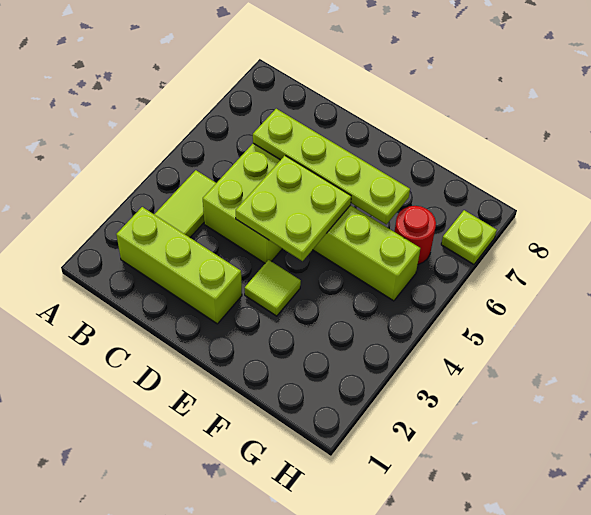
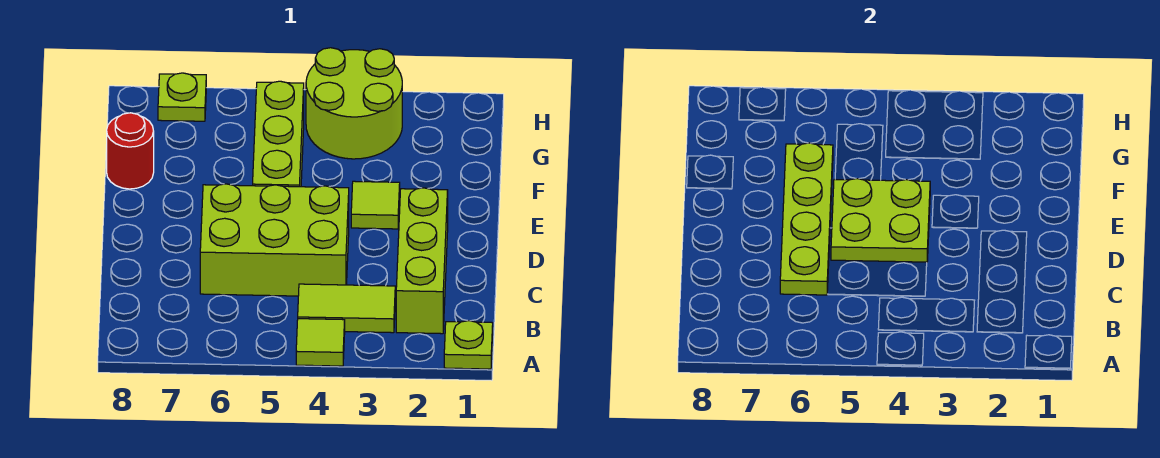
none -> lime 1x1 plate [444,321,493,369]
none -> lime 1x1 tile [296,319,345,366]
none -> lime 2x2 round brick [306,48,402,159]
red 1x1 round brick [395,206,436,264] -> red 1x1 round brick moved to [107,113,154,189]

